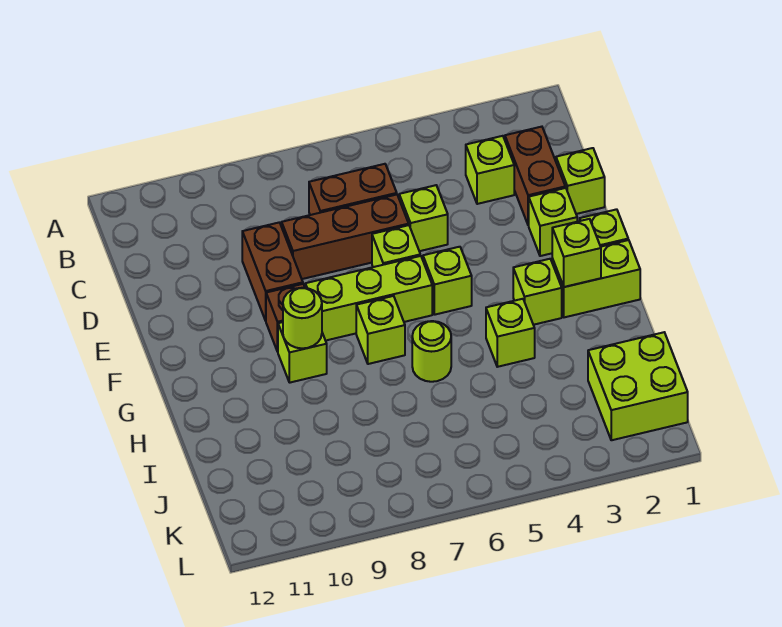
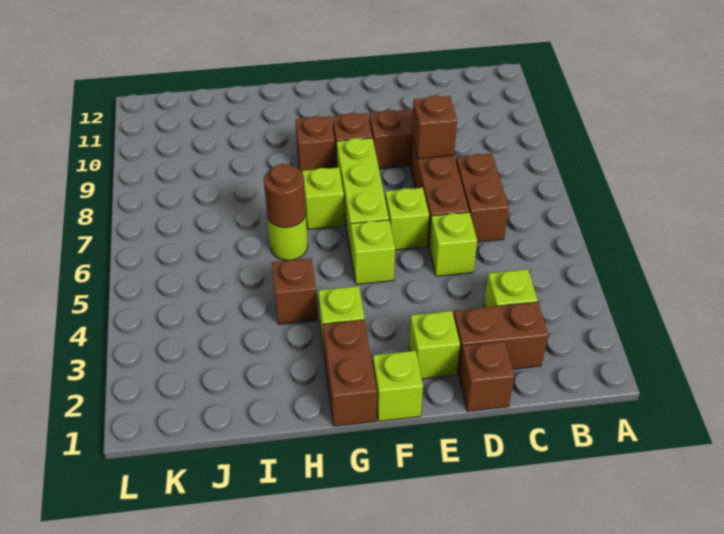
lime 1x1 brick [556,148,605,214] -> brown 1x1 brick [459,341,514,411]
none -> brown 1x1 brick [412,96,457,159]
lime 1x2 brick [552,240,640,317] -> brown 1x2 brick [323,320,377,426]
lime 1x1 brick [552,219,601,287] -> none
lime 1x1 brick [278,322,327,383] -> brown 1x1 brick [295,116,335,172]
lime 1x1 round brick [283,288,322,348] -> none
lime 1x1 brick [486,299,535,367] -> brown 1x1 brick [272,258,318,324]
none -> brown 1x1 round brick [264,164,306,228]
lime 2x2 brick [588,332,688,440] -> none

